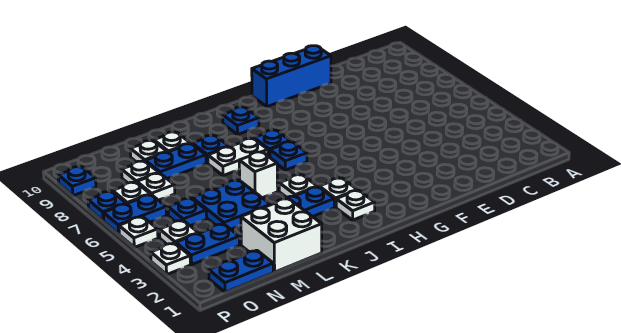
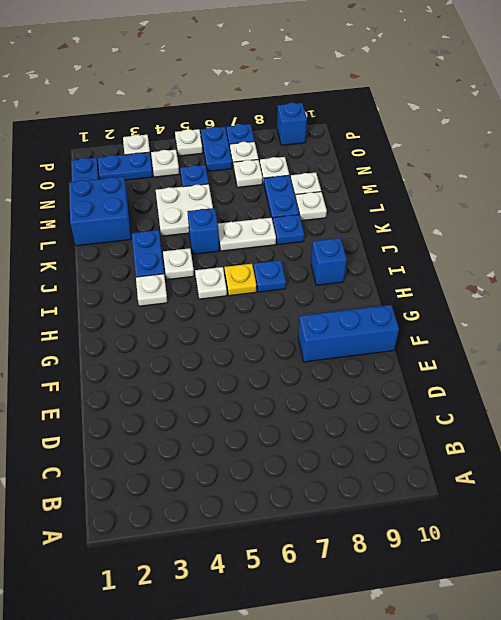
blue 1x3 brick [252,46,331,107] -> blue 1x3 brick turned to [298,305,399,362]
white 1x1 plate [336,190,375,220] -> white 1x1 plate moved to [195,267,227,299]
blue 1x1 plate [270,142,307,170] -> yellow 1x1 plate [224,264,256,296]
blue 1x1 plate [223,107,259,134] -> blue 1x1 brick [311,238,347,285]
white 1x2 plate [208,138,268,176] -> white 1x2 plate turned to [218,218,276,251]
white 1x1 brick [239,152,278,198] -> blue 1x1 brick [187,208,219,254]
white 2x2 brick [241,198,322,272] -> blue 2x2 brick [69,177,131,246]
blue 2x2 plate [192,180,271,229] -> white 2x2 plate [156,184,213,236]
blue 1x2 plate [176,224,239,264] -> blue 1x2 plate turned to [98,152,153,180]
blue 1x1 plate [58,166,96,196] -> blue 1x1 brick [277,103,307,145]

